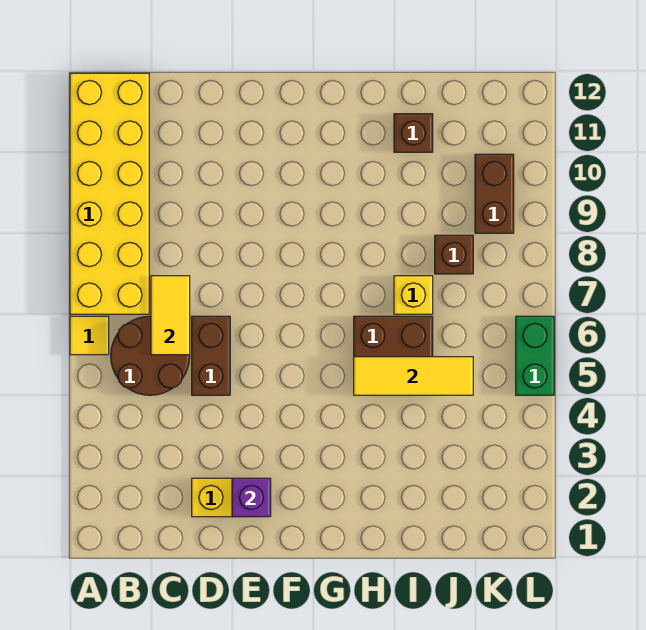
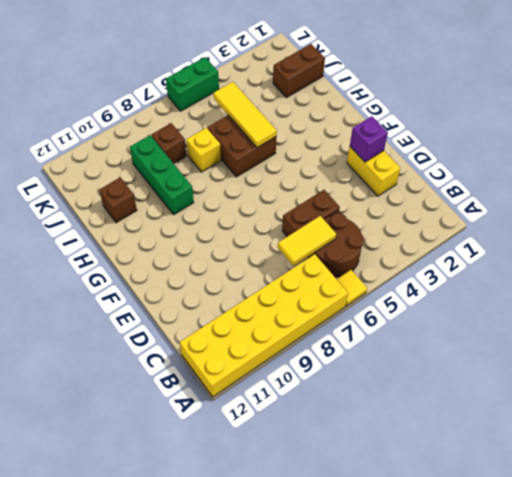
none -> green 1x3 brick [130,135,194,214]
brown 1x2 brick [475,154,514,233] -> brown 1x2 brick moved to [273,44,325,98]

